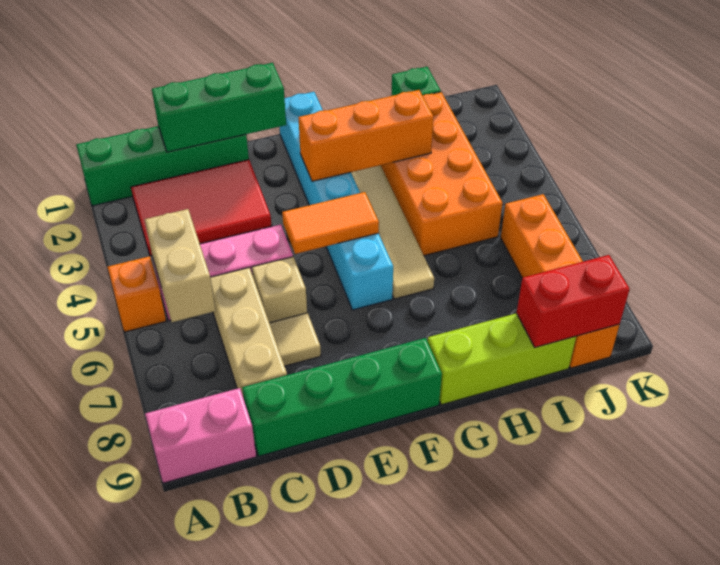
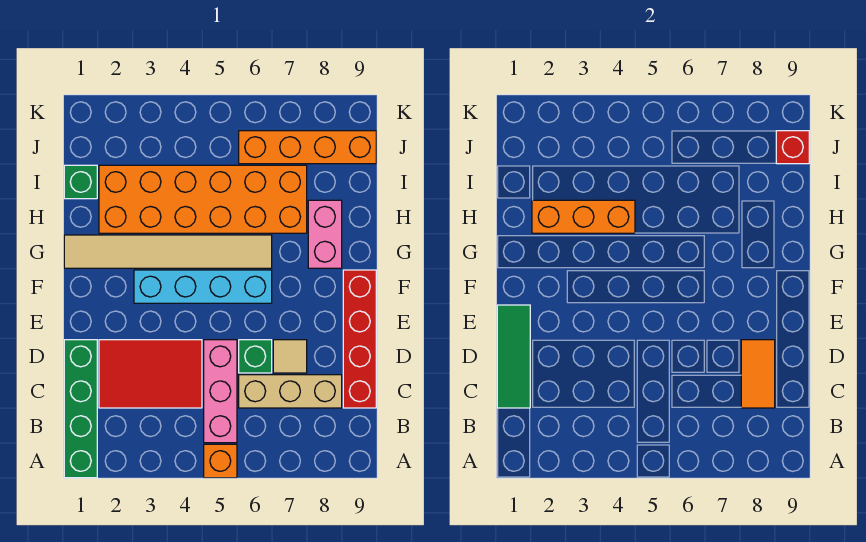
pink 1x2 brick [145,388,256,483] -> pink 1x2 brick moved to [308,200,342,268]
red 2x3 tile [131,160,272,256] -> red 2x3 tile turned to [99,340,202,408]
tan 1x2 brick [145,209,215,322] -> none
green 1x3 brick [152,63,286,152] -> green 1x3 tile [497,305,530,408]
green 1x4 brick [242,338,442,456] -> red 1x4 brick [343,270,376,408]
tan 1x1 brick [252,257,307,323] -> green 1x1 brick [239,340,272,373]
orange 1x2 tile [282,192,379,254] -> orange 1x2 tile moved to [741,340,775,408]
cyan 1x6 brick [280,92,393,310] -> cyan 1x4 brick [134,270,272,303]
orange 1x3 brick [298,90,434,181] -> orange 1x3 brick turned to [532,200,635,233]
lime 1x3 brick [428,313,576,405] -> none
orange 2x4 brick [381,92,502,256] -> orange 2x6 brick [99,165,307,233]
red 1x2 brick [517,255,630,347] -> red 1x1 brick [776,131,809,164]

